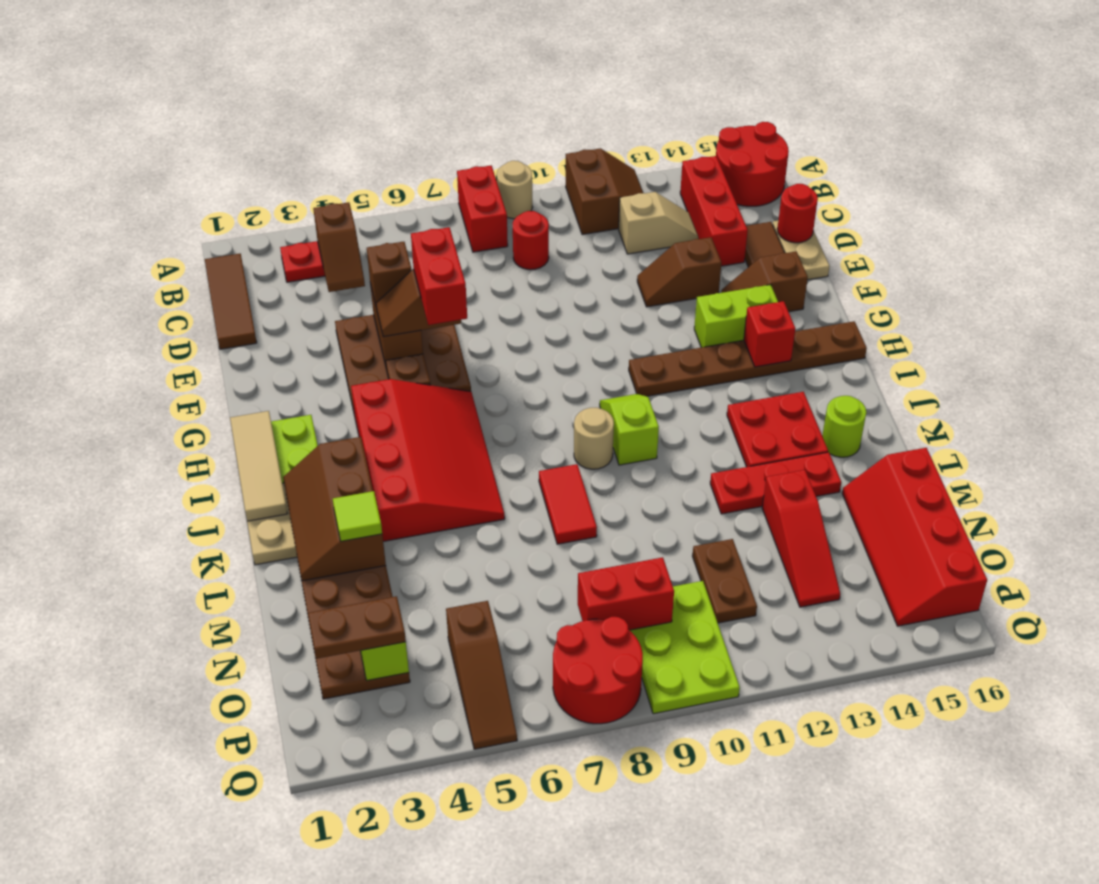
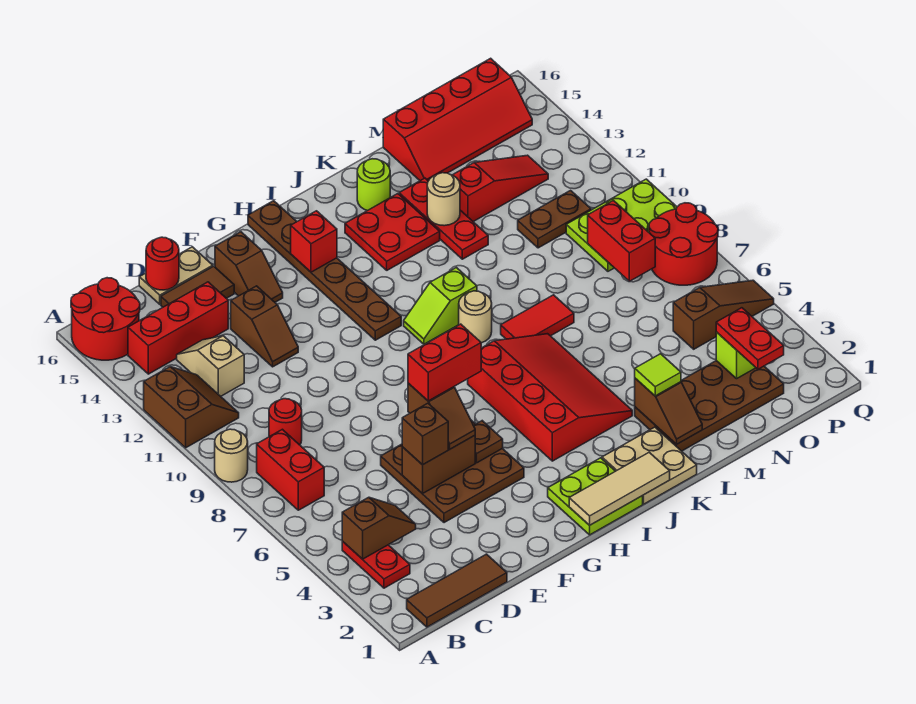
red 1x2 brick [457,166,508,252] -> red 1x2 brick turned to [257,429,324,510]
brown 2x2 slope [566,148,643,235] -> brown 2x2 slope turned to [144,367,239,448]
lime 1x2 brick [694,285,778,348] -> none
red 3x4 slope [351,379,505,541] -> red 3x4 slope turned to [468,334,632,461]
brown 2x3 slope [283,437,386,581] -> brown 1x2 slope [635,378,702,444]
none -> tan 1x1 round brick [427,173,460,226]
brown 1x2 plate [308,596,406,659] -> red 1x2 plate [716,308,784,369]

